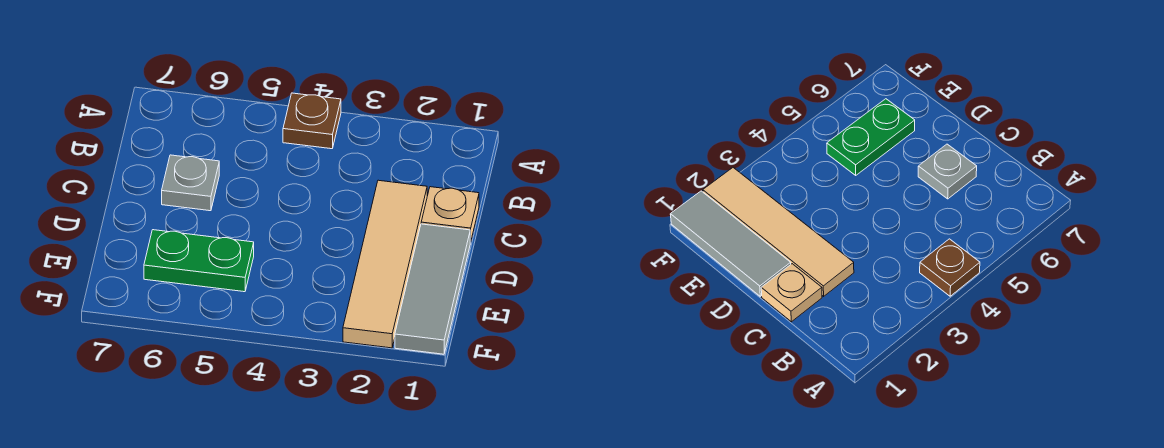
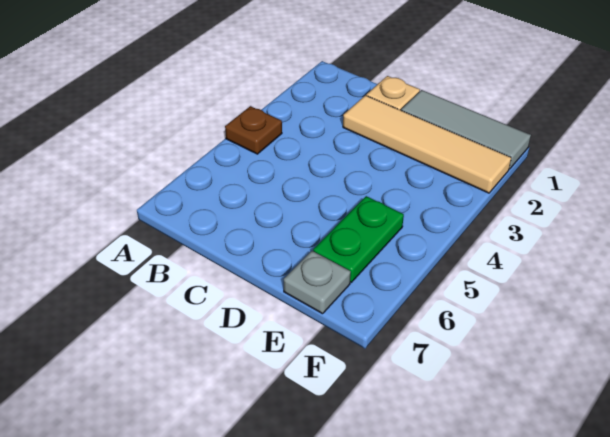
grey 1x1 plate [162,155,219,211] -> grey 1x1 plate moved to [284,251,351,314]

